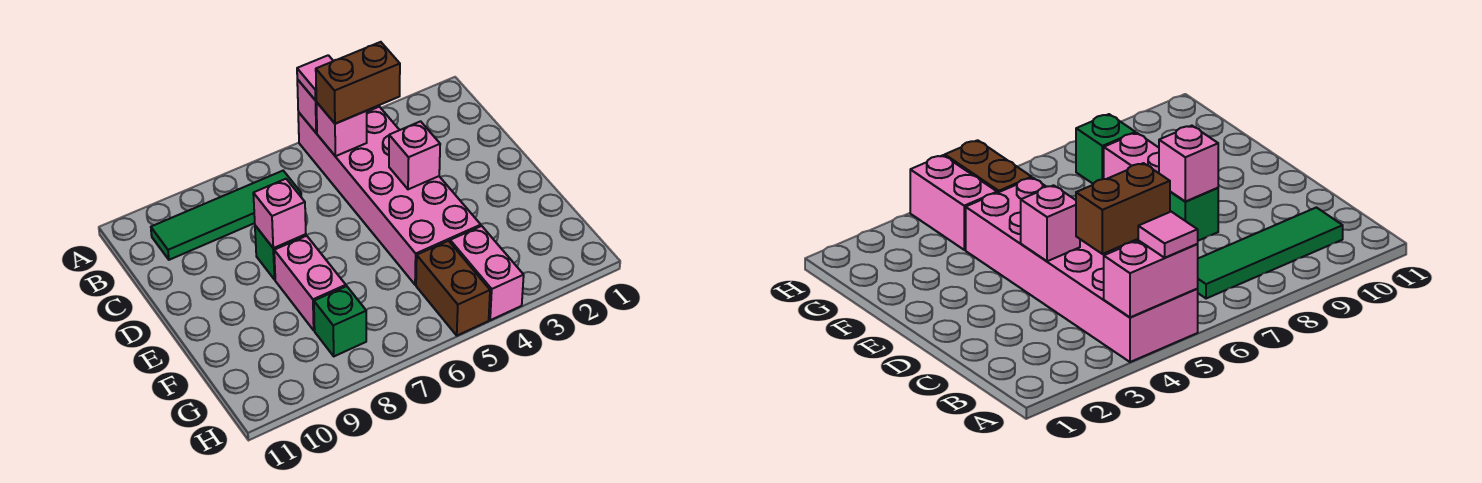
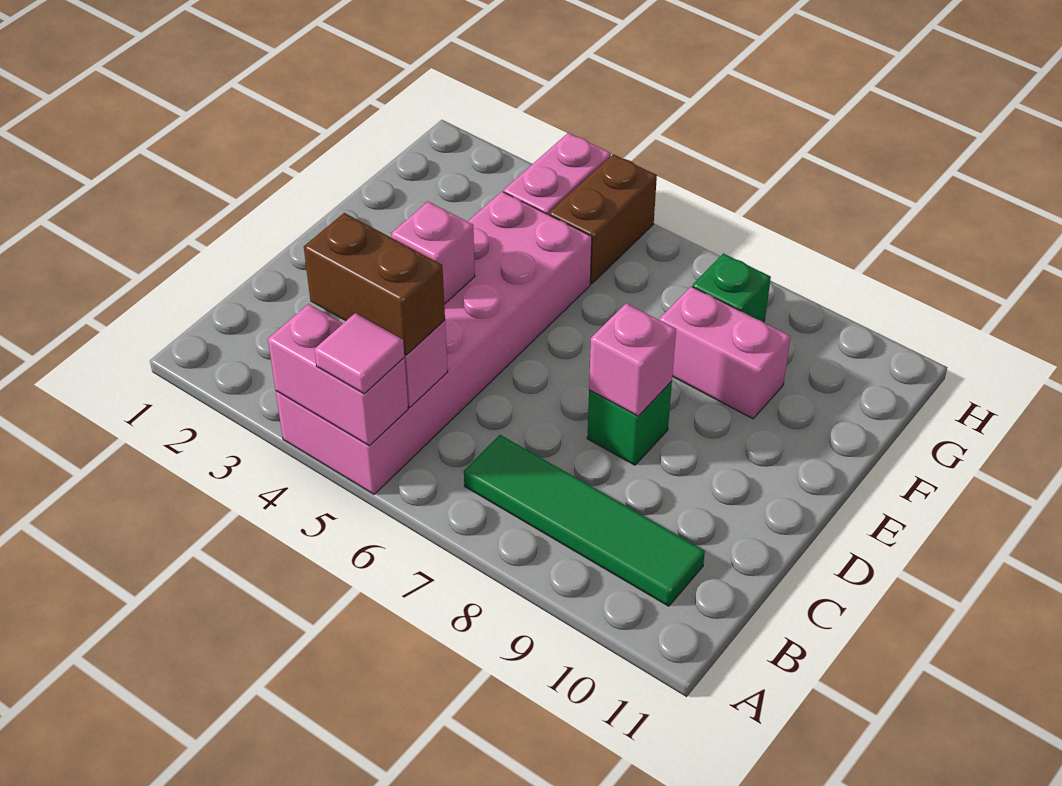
pink 1x2 brick [274,236,346,330] -> pink 1x2 brick turned to [659,286,791,419]

